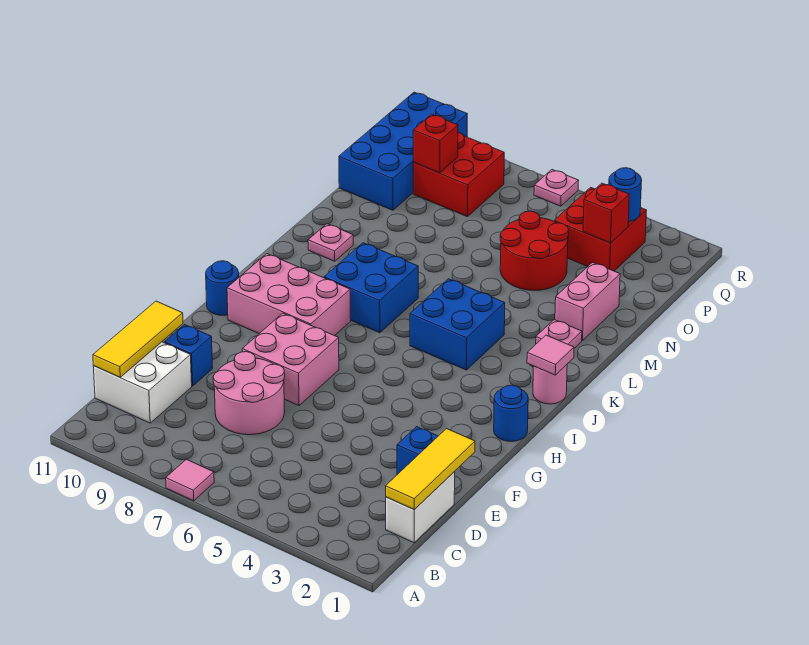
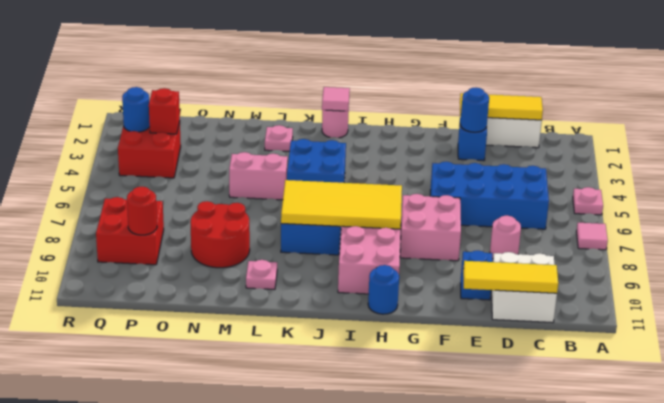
pink 2x2 round brick [213,352,285,435] -> pink 1x1 round brick [490,216,521,259]
blue 1x1 round brick [494,385,528,442] -> blue 1x1 round brick moved to [460,88,489,132]
none -> yellow 2x4 tile [281,180,402,229]
pink 1x2 brick [555,262,620,341] -> pink 1x2 brick moved to [229,152,288,200]
red 2x2 round brick [500,211,569,290] -> red 2x2 round brick moved to [190,201,250,268]
blue 2x4 brick [339,92,467,210] -> blue 2x4 brick moved to [430,162,549,229]
red 1x1 brick [413,114,458,173] -> red 1x1 round brick [127,187,157,235]
pink 1x1 plate [534,170,579,206] -> pink 1x1 plate moved to [573,187,603,215]

